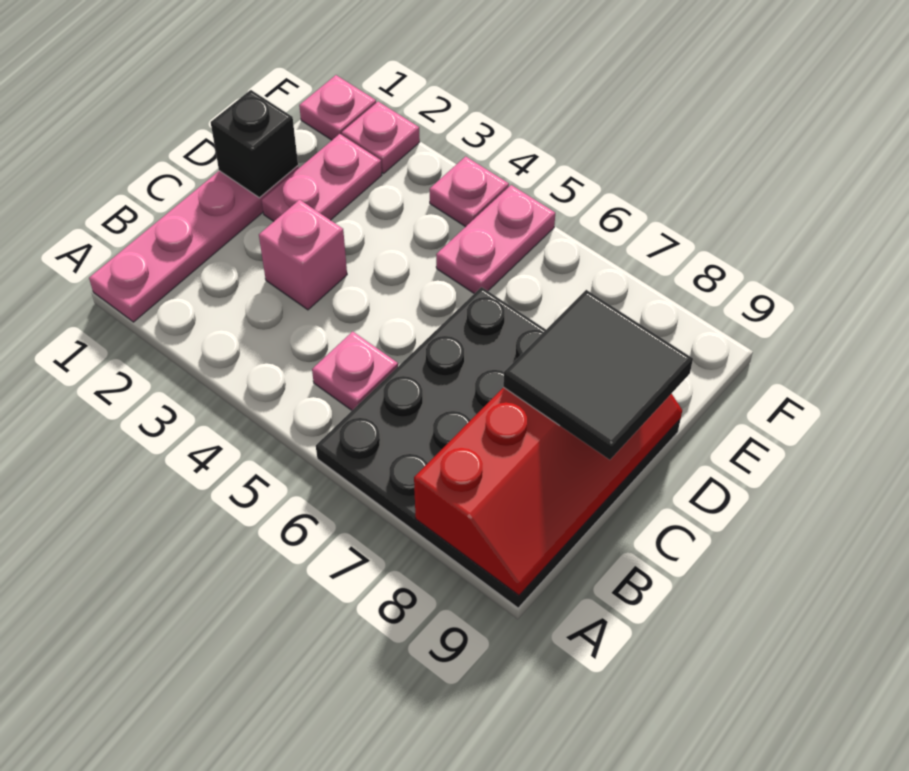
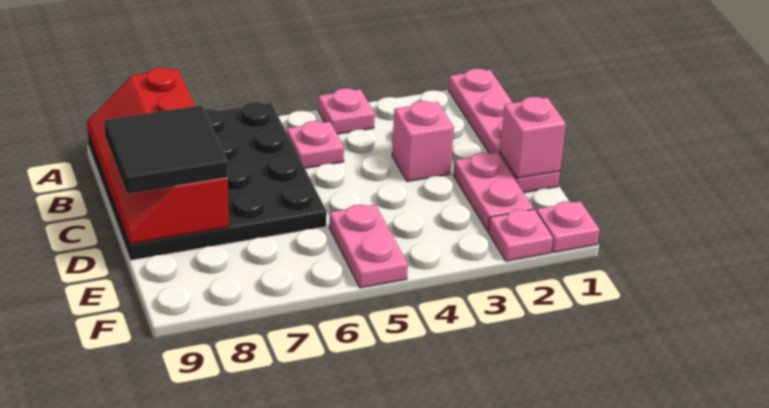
black 1x1 brick [211,90,298,198] -> pink 1x1 brick [500,97,566,178]
pink 1x1 plate [430,156,509,227] -> pink 1x1 plate moved to [318,88,375,134]

